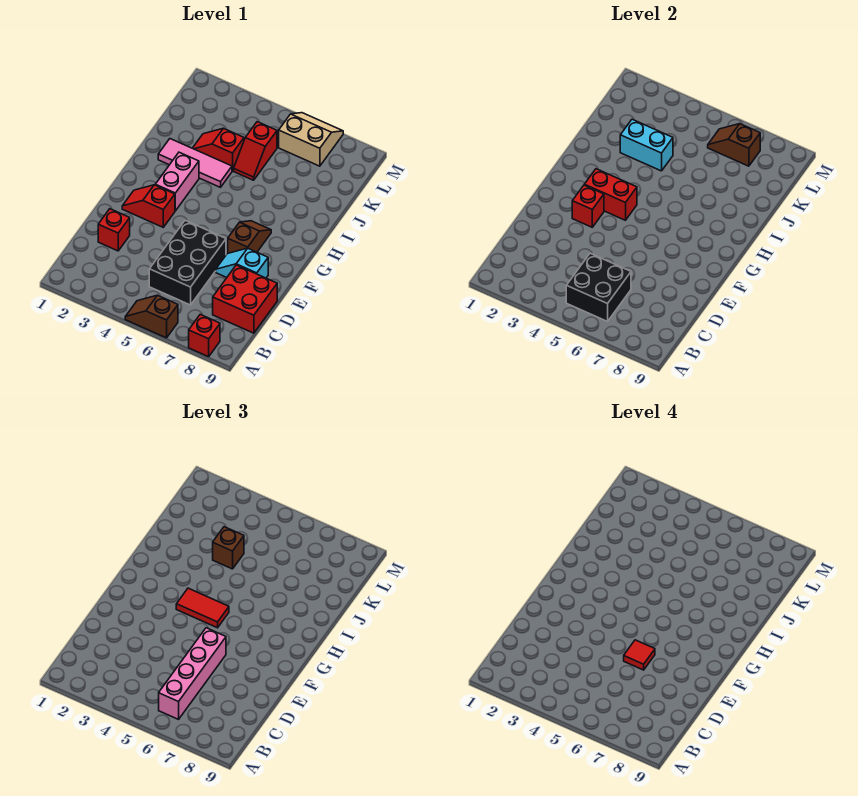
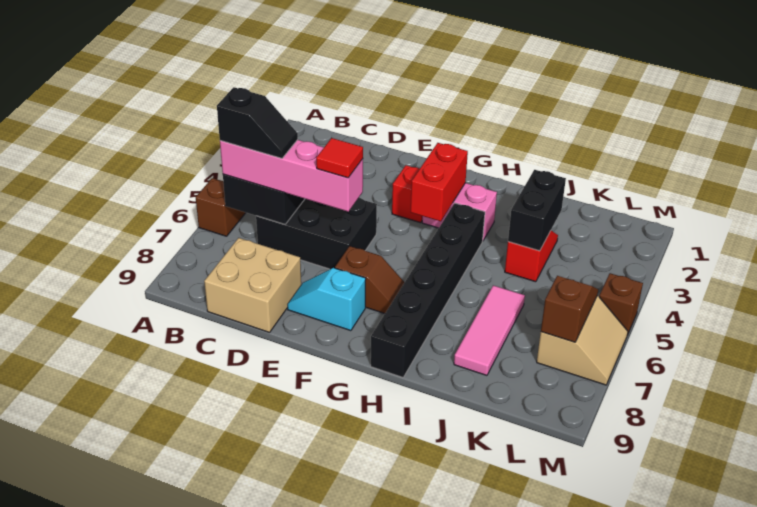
red 1x1 brick [189,314,220,357] -> none
none -> black 1x2 slope [217,87,298,158]
red 2x2 brick [213,265,277,333] -> tan 2x2 brick [204,238,301,332]
red 1x1 brick [98,209,130,251] -> none
cyan 1x2 slope [216,248,268,278] -> cyan 1x2 slope turned to [288,268,366,331]
red 1x1 brick [572,185,604,227] -> none
red 1x2 tile [176,588,229,628] -> none
none -> black 1x6 brick [371,203,485,377]
pink 1x3 tile [158,139,232,187] -> pink 1x3 tile moved to [454,285,525,375]
cyan 1x2 brick [620,119,673,171] -> black 1x2 brick [508,170,566,251]
brown 1x1 brick [213,527,244,569] -> brown 1x1 brick moved to [599,273,643,335]
red 1x2 slope [234,122,277,180] -> none

